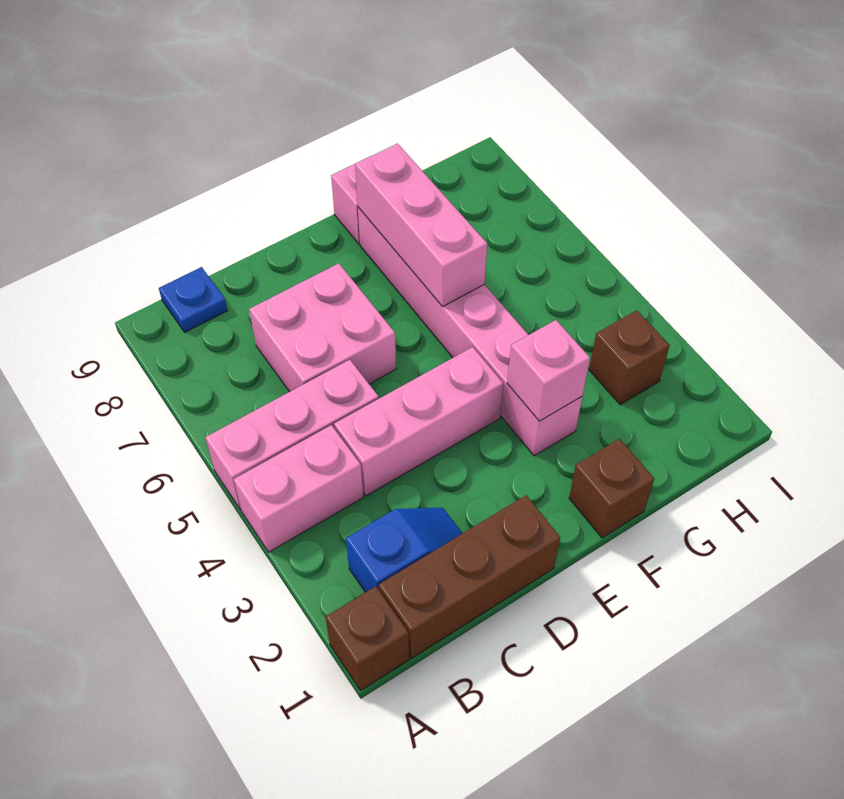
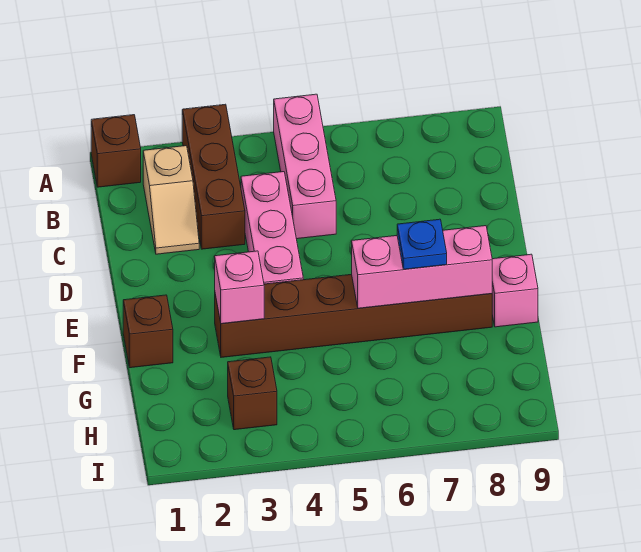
pink 1x2 brick [233,425,363,552] -> none
brown 1x3 brick [379,495,560,658] -> brown 1x3 brick moved to [182,104,245,249]
blue 1x2 slope [346,508,463,592] -> tan 1x2 slope [143,146,199,254]
blue 1x1 plate [159,267,228,332] -> blue 1x1 plate moved to [397,219,447,269]
pink 2x2 brick [249,263,396,392] -> none
pink 1x6 brick [358,207,582,456] -> brown 1x6 brick [215,274,492,357]

